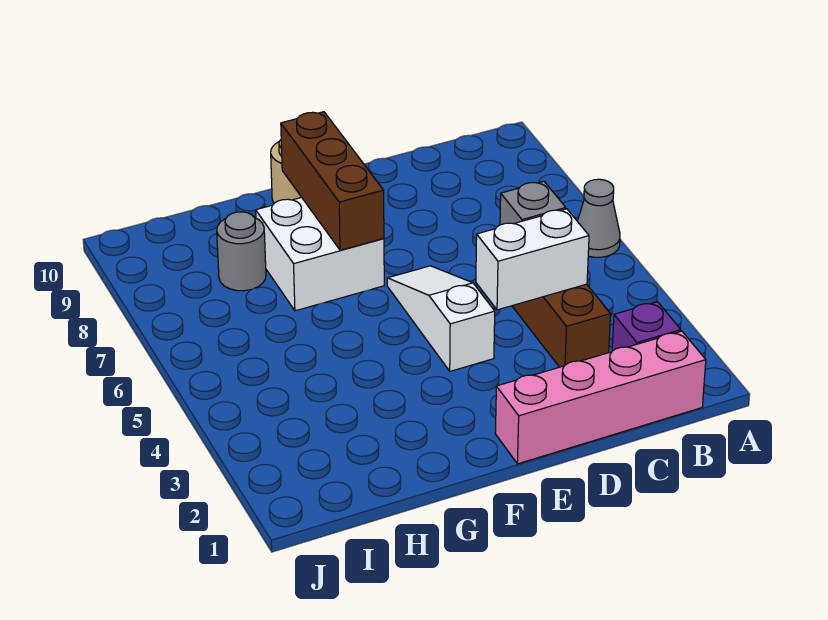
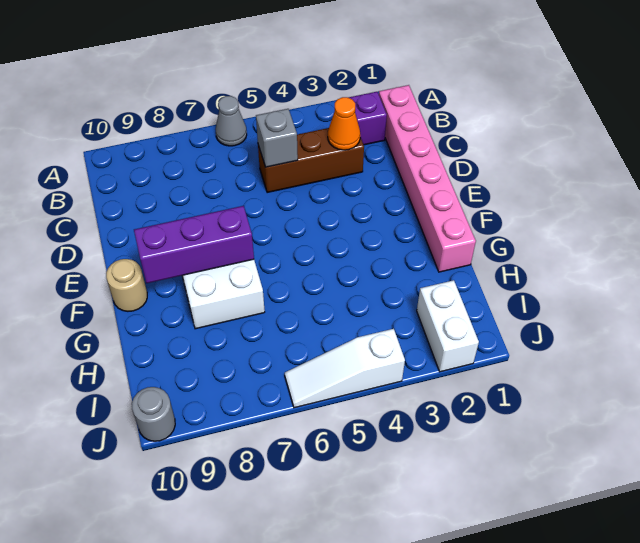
pink 1x4 brick [495,331,706,464] -> pink 1x6 brick [379,85,476,272]
none -> orange 1x1 cone [328,97,360,150]
white 1x2 brick [476,209,589,310] -> white 1x2 brick moved to [417,280,479,372]
white 1x3 slope [387,266,495,371] -> white 1x3 slope moved to [285,329,405,408]
brown 1x3 brick [281,112,384,250] -> purple 1x3 brick [134,206,254,283]
grey 1x1 round brick [217,212,266,291] -> grey 1x1 round brick moved to [132,387,175,441]

